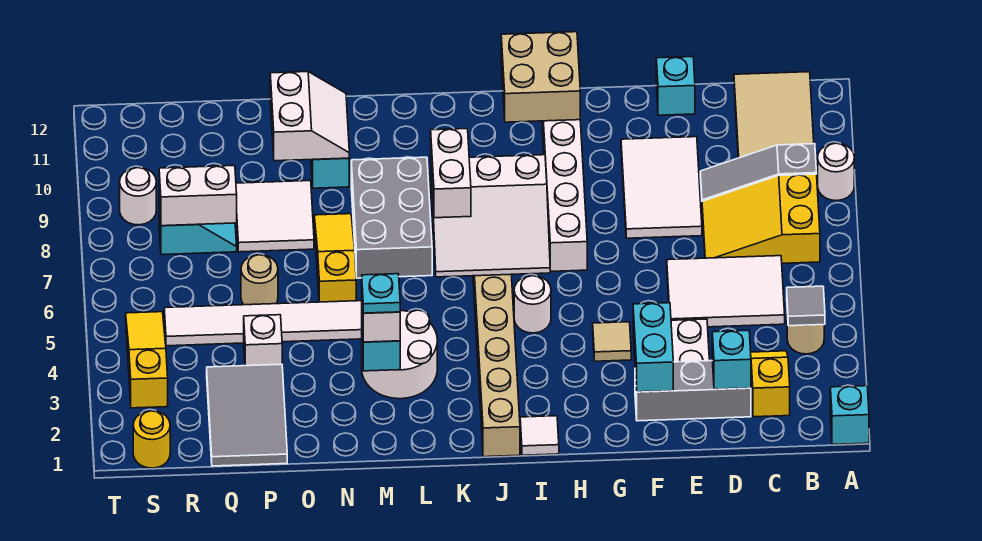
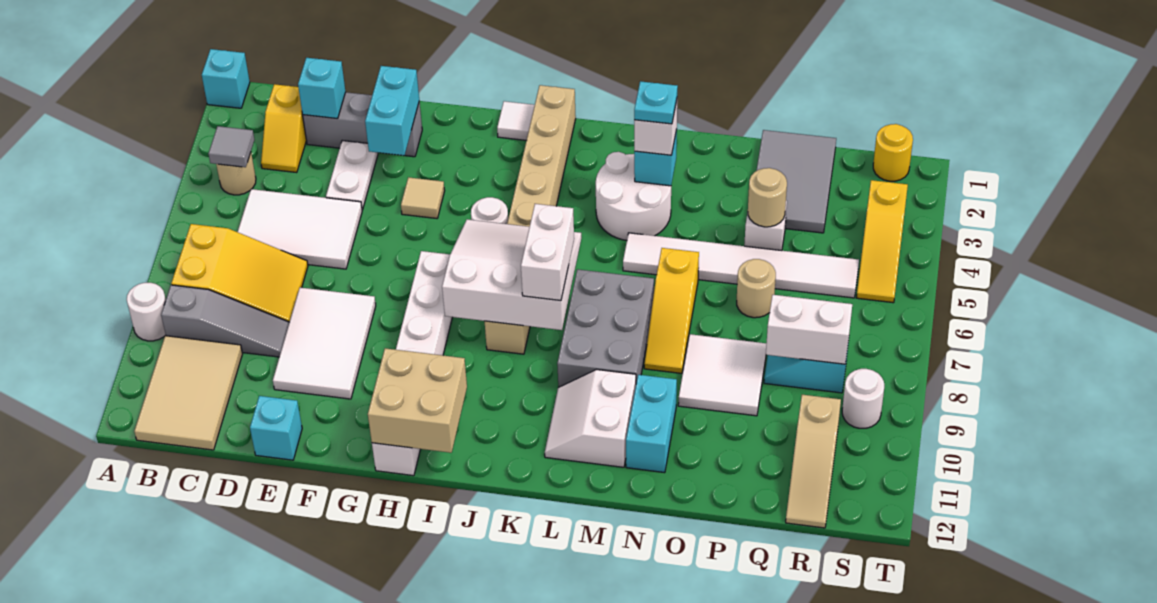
white 2x2 slope [270,72,349,161] -> white 2x2 slope moved to [545,370,636,467]
none -> tan 1x1 round brick [748,168,787,227]
none -> tan 1x3 slope [786,395,841,528]

